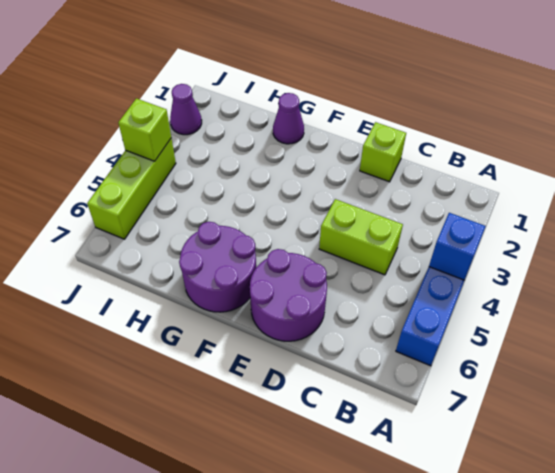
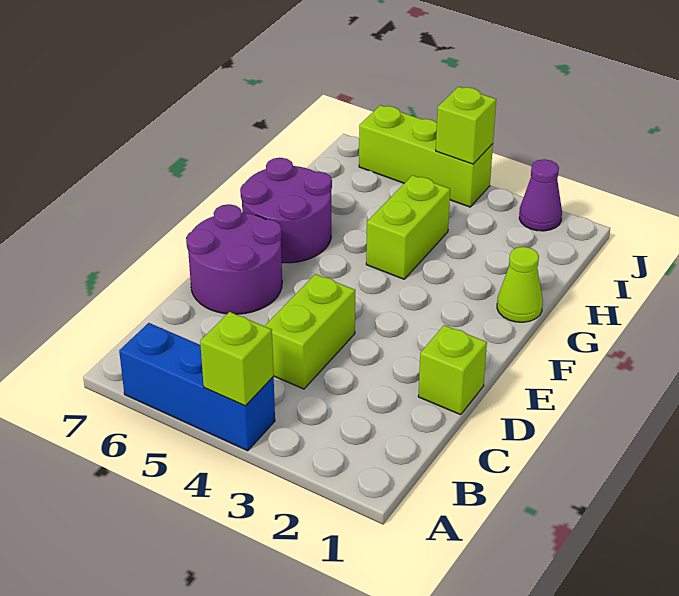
blue 1x1 brick [429,213,486,280] -> lime 1x1 brick [200,312,274,406]
purple 1x1 cone [273,93,304,144] -> lime 1x1 cone [497,247,543,322]
none -> lime 1x2 brick [366,175,450,279]

